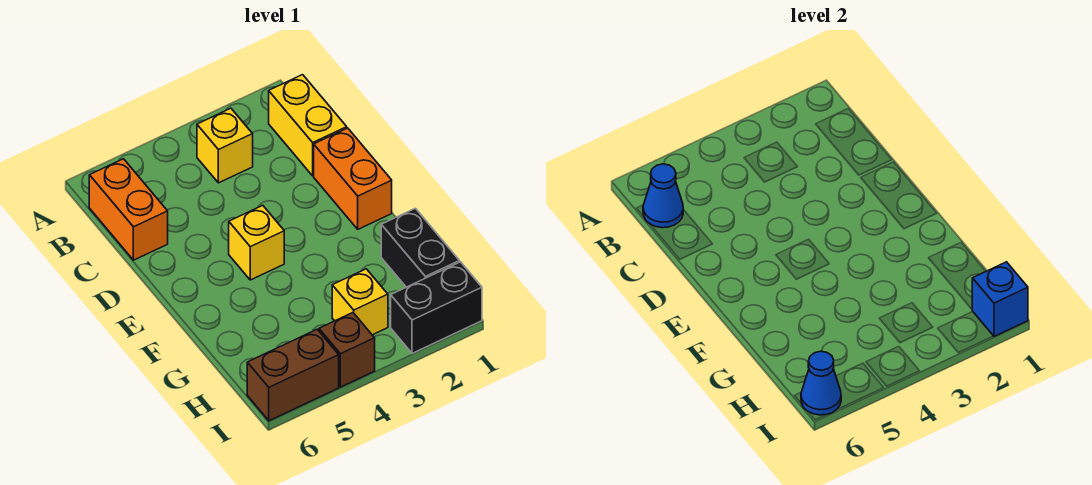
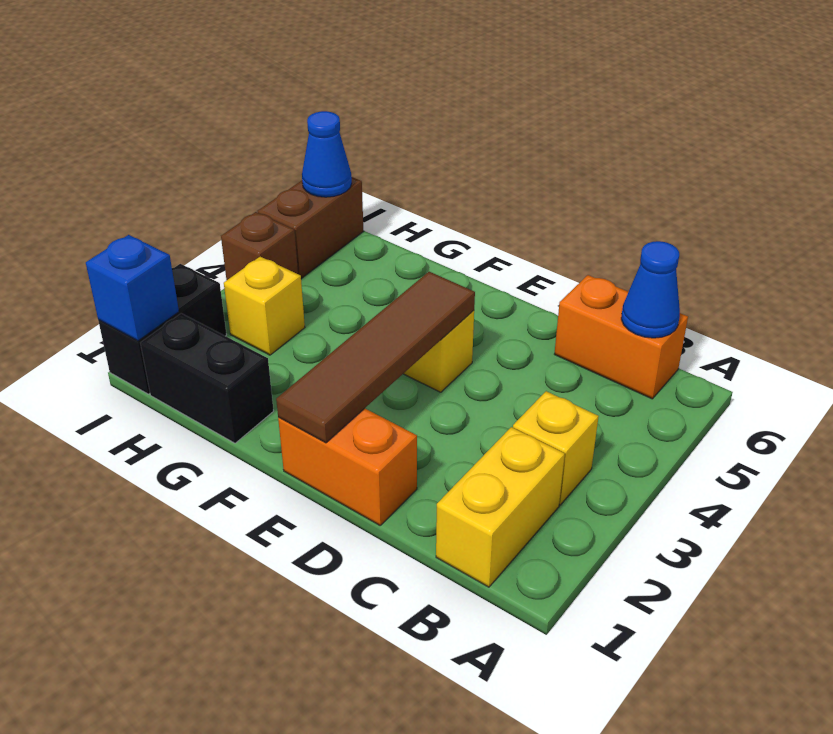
yellow 1x2 brick [269,75,347,176] -> yellow 1x2 brick turned to [436,427,565,587]
none -> brown 1x4 tile [276,272,475,443]

